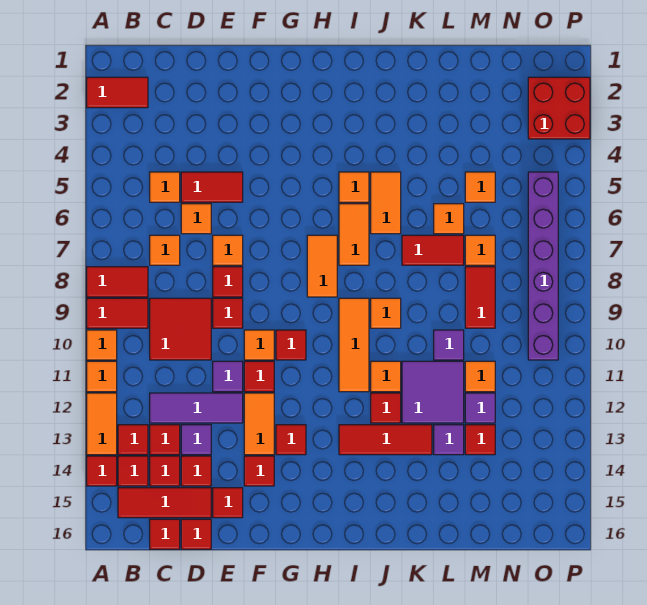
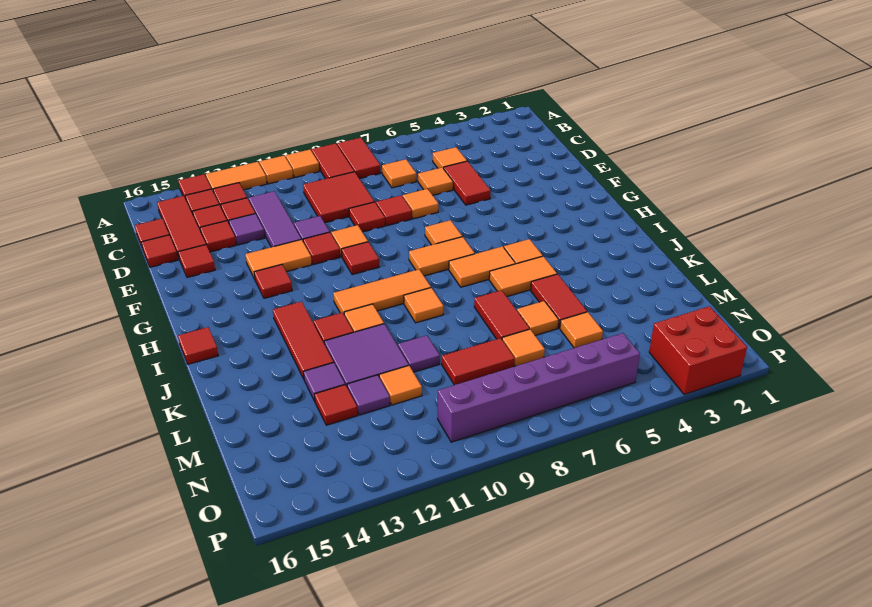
red 1x2 tile [87,77,148,108] -> red 1x2 tile moved to [531,274,587,328]
red 1x1 tile [244,456,274,486] -> red 1x1 tile moved to [178,327,218,364]
none -> orange 1x1 tile [425,220,462,245]

